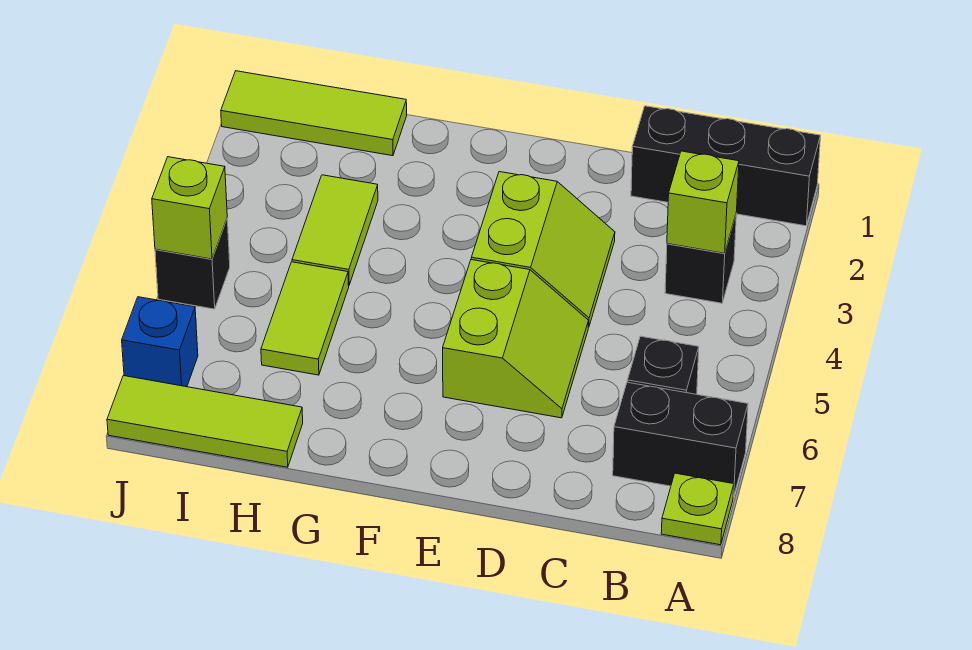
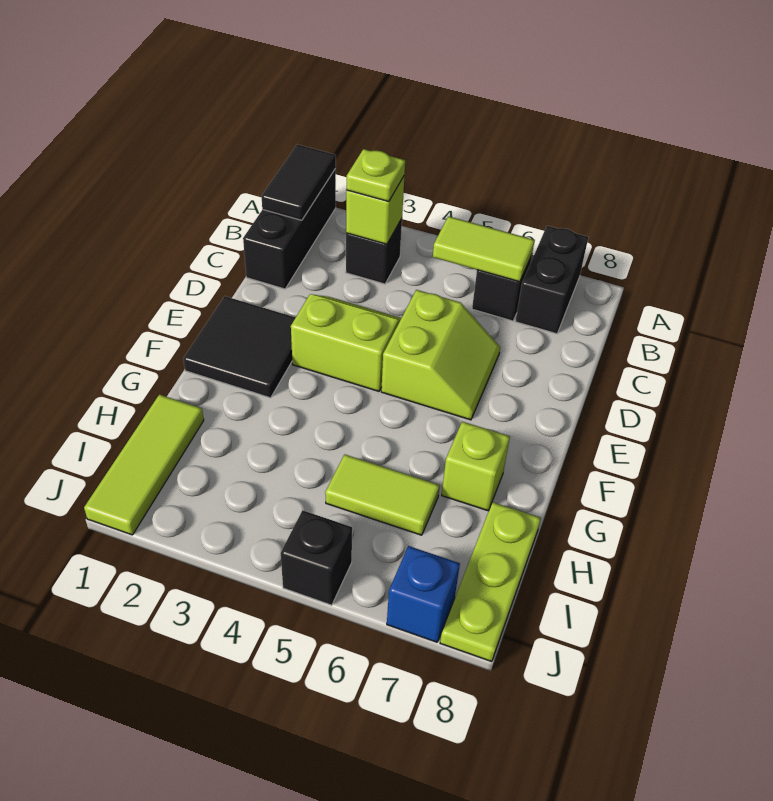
none -> black 1x2 tile [261,144,336,220]
lime 1x1 plate [661,473,734,545] -> lime 1x1 plate moved to [346,149,405,202]
lime 2x2 slope [443,260,588,418] -> lime 2x2 slope turned to [381,290,500,420]
none -> black 2x2 tile [183,296,296,398]
lime 1x2 tile [292,175,378,285] -> lime 1x2 tile moved to [433,216,535,282]
lime 1x3 tile [107,376,303,467] -> lime 1x3 plate [440,502,541,662]
lime 1x1 brick [152,157,227,259] -> lime 1x1 brick moved to [442,422,510,511]

